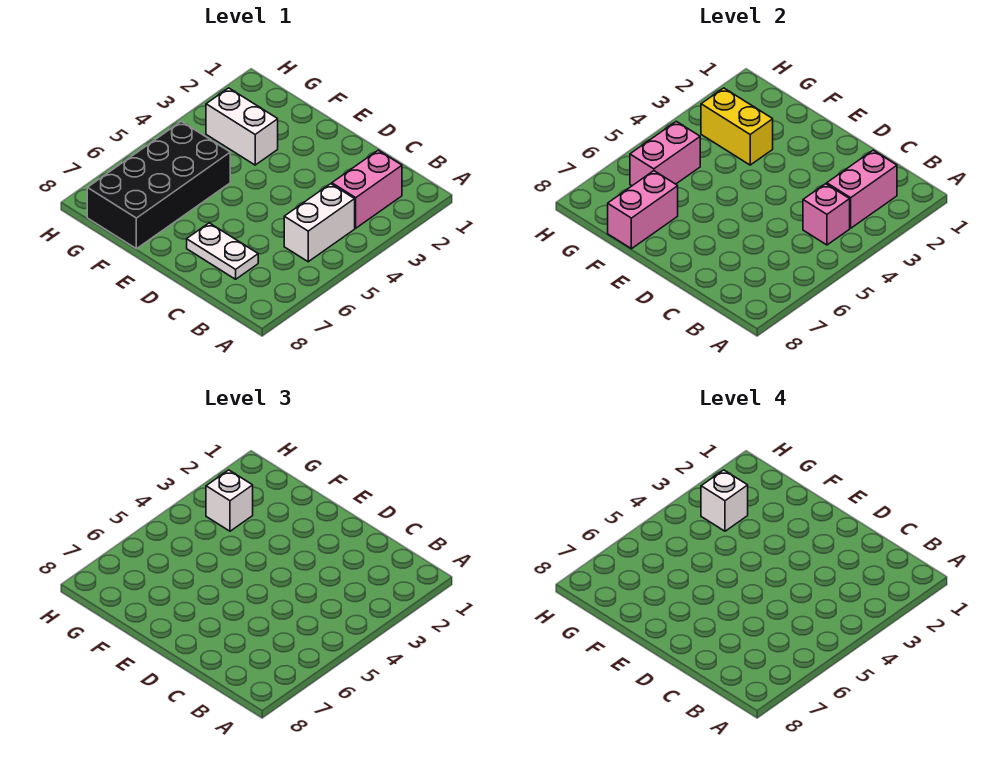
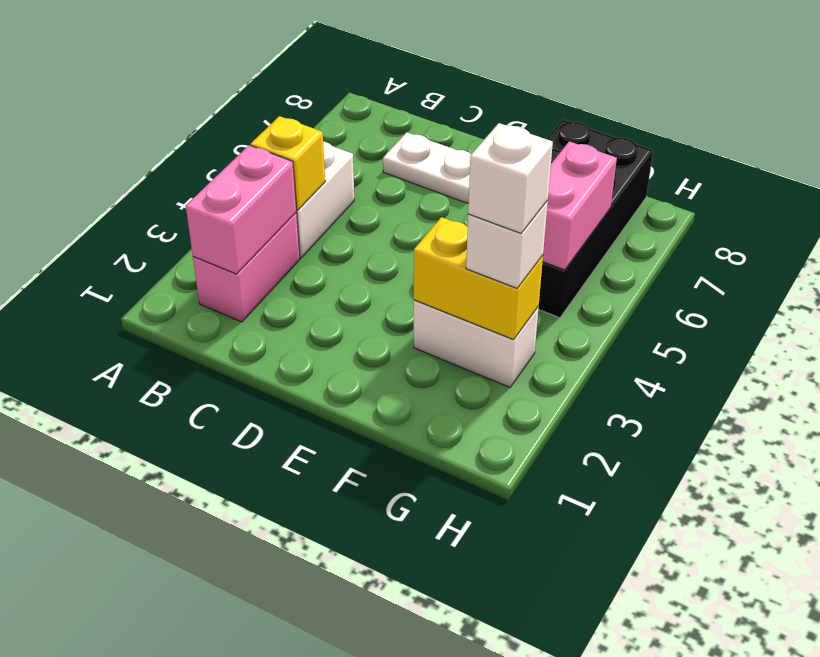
pink 1x1 brick [803,184,850,245] -> yellow 1x1 brick [251,116,325,210]
pink 1x2 brick [608,171,678,249] -> none

